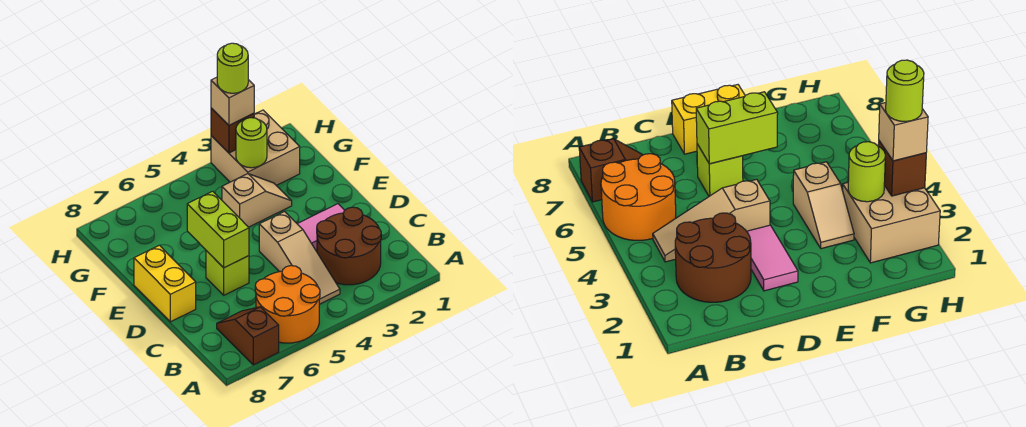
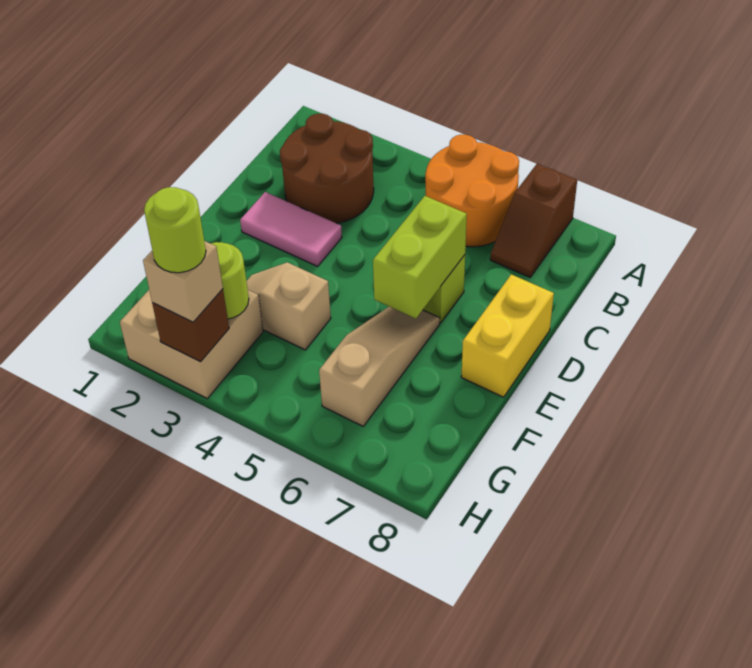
tan 1x3 slope [259,211,340,304] -> tan 1x3 slope moved to [319,307,440,426]

